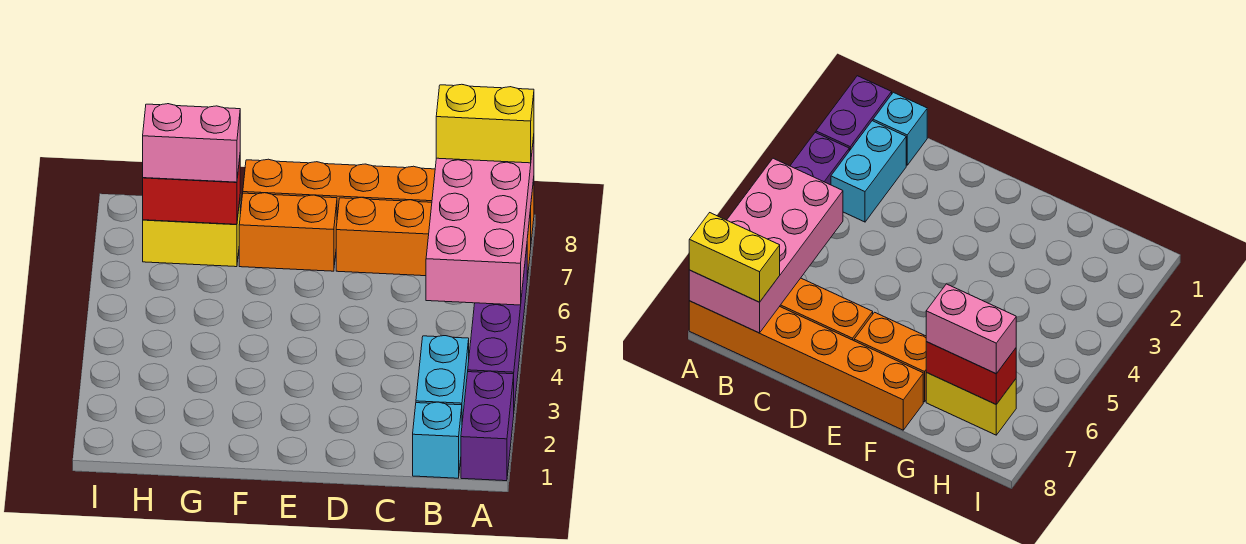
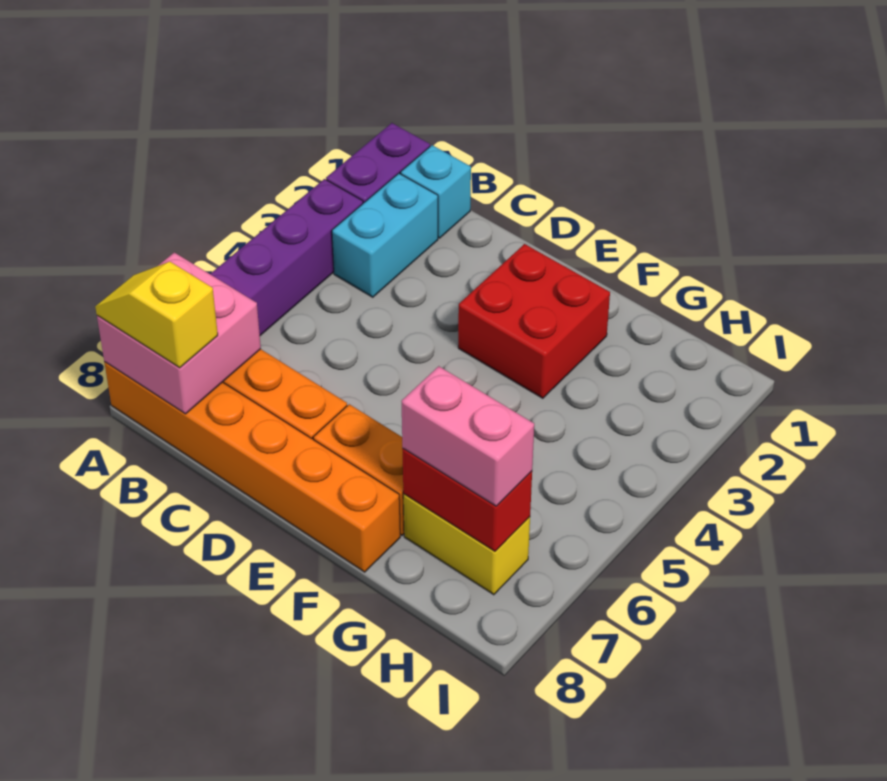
pink 2x4 brick [426,137,534,305] -> pink 2x2 brick [97,252,261,414]
yellow 1x2 brick [436,84,534,163] -> yellow 1x2 slope [95,262,218,368]
none -> red 2x2 brick [458,244,610,398]

